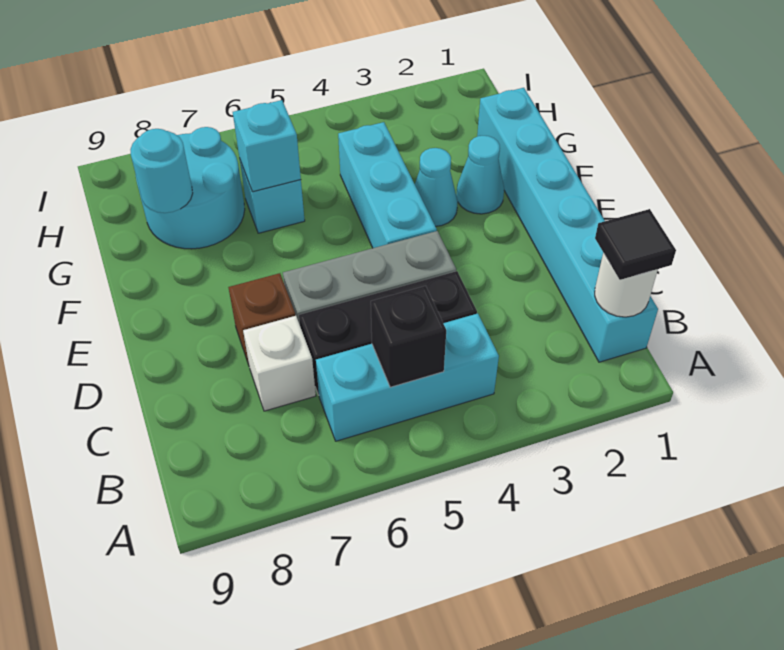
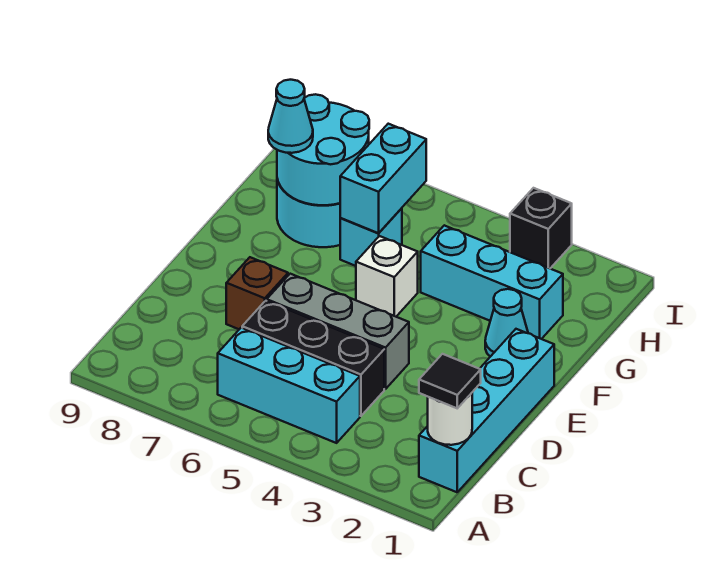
cyan 1x6 brick [477,88,658,362] -> cyan 1x4 brick [419,329,554,492]
black 1x1 brick [371,286,446,387] -> black 1x1 brick moved to [510,188,572,268]
white 1x1 brick [243,316,316,411] -> white 1x1 brick moved to [356,236,418,317]
cyan 1x3 brick [338,122,437,248] -> cyan 1x3 brick turned to [421,225,563,339]
cyan 1x1 cone [415,148,458,226] -> cyan 1x1 cone moved to [268,80,313,153]
cyan 1x1 brick [233,100,301,192] -> cyan 1x2 brick [340,124,426,233]
cyan 1x1 round brick [130,129,193,213] -> cyan 2x2 round brick [277,94,369,205]

